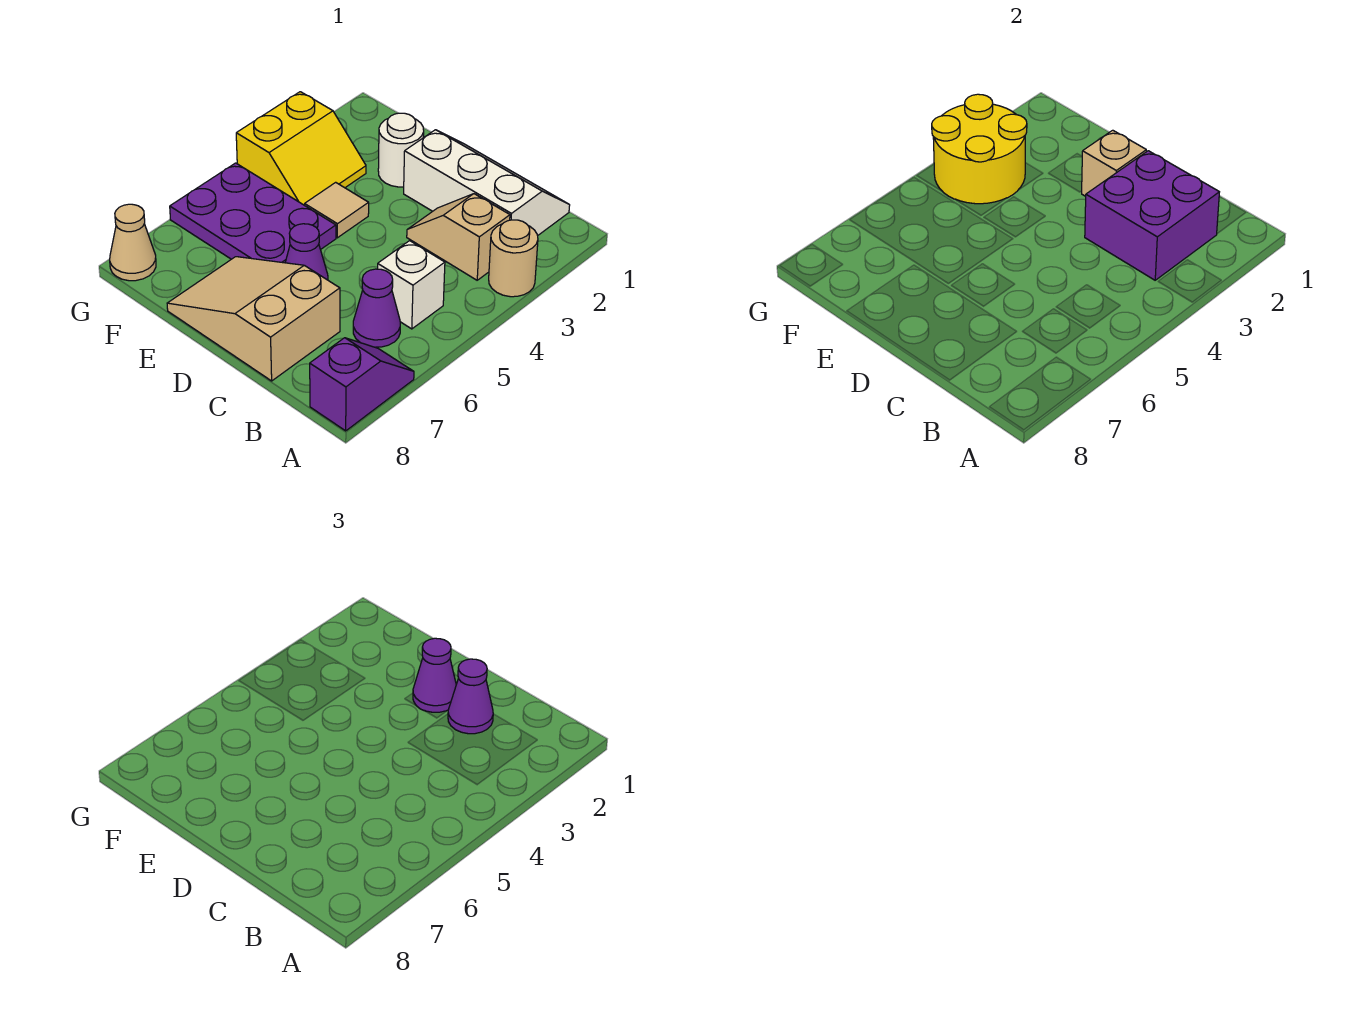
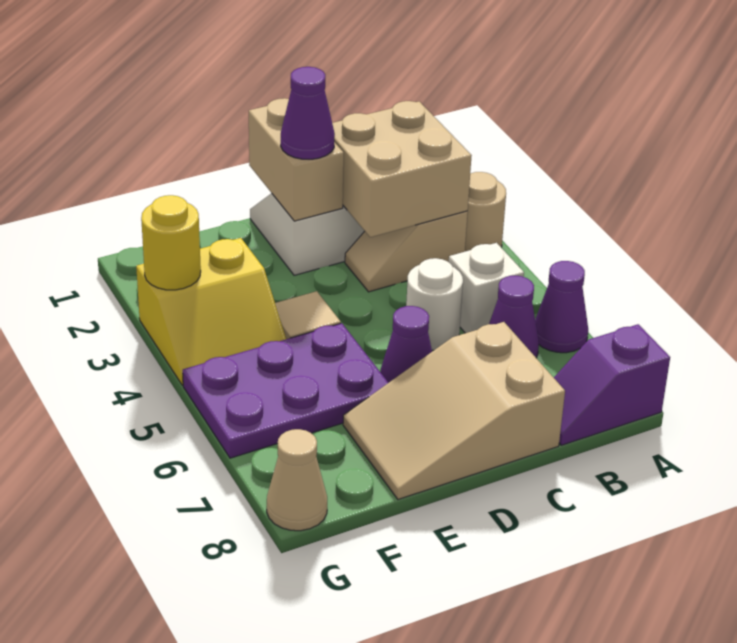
purple 1x2 slope [310,338,414,431] -> purple 1x2 slope turned to [554,324,670,445]
purple 2x2 brick [1085,151,1219,280] -> tan 2x2 brick [332,101,472,237]
purple 1x1 cone [448,659,493,734] -> purple 1x1 cone moved to [535,261,588,353]
tan 1x1 brick [1082,130,1146,196] -> tan 1x2 brick [249,98,344,221]
white 1x1 round brick [378,113,424,187] -> white 1x1 round brick moved to [406,258,463,350]
yellow 2x2 slope [236,92,366,205] -> yellow 2x2 slope turned to [136,238,286,385]
yellow 2x2 round brick [932,94,1027,204] -> yellow 1x1 round brick [141,195,201,290]

